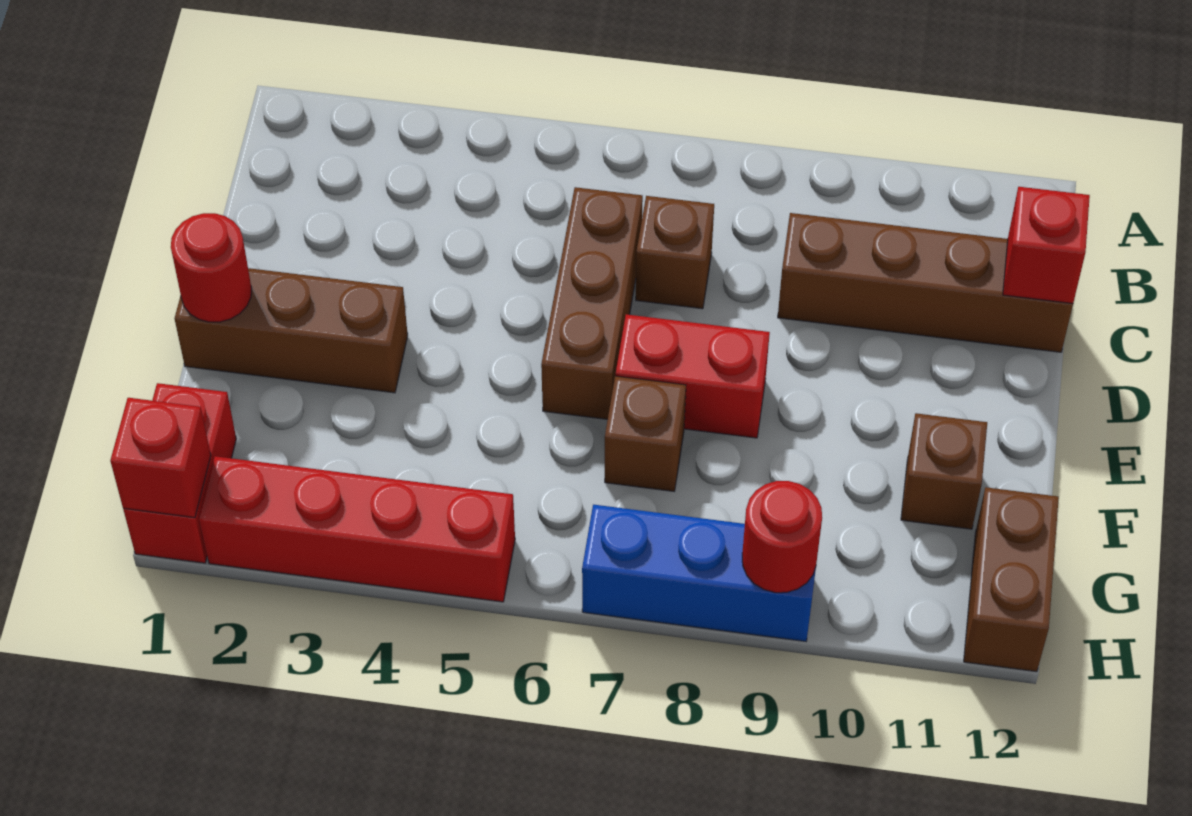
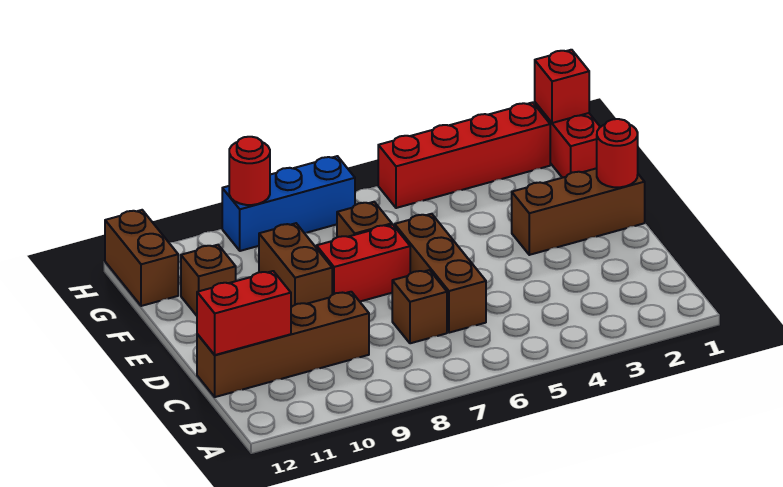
red 1x1 brick [1003,187,1090,304] -> red 1x2 brick [197,271,291,355]
none -> brown 1x2 brick [259,223,332,307]

